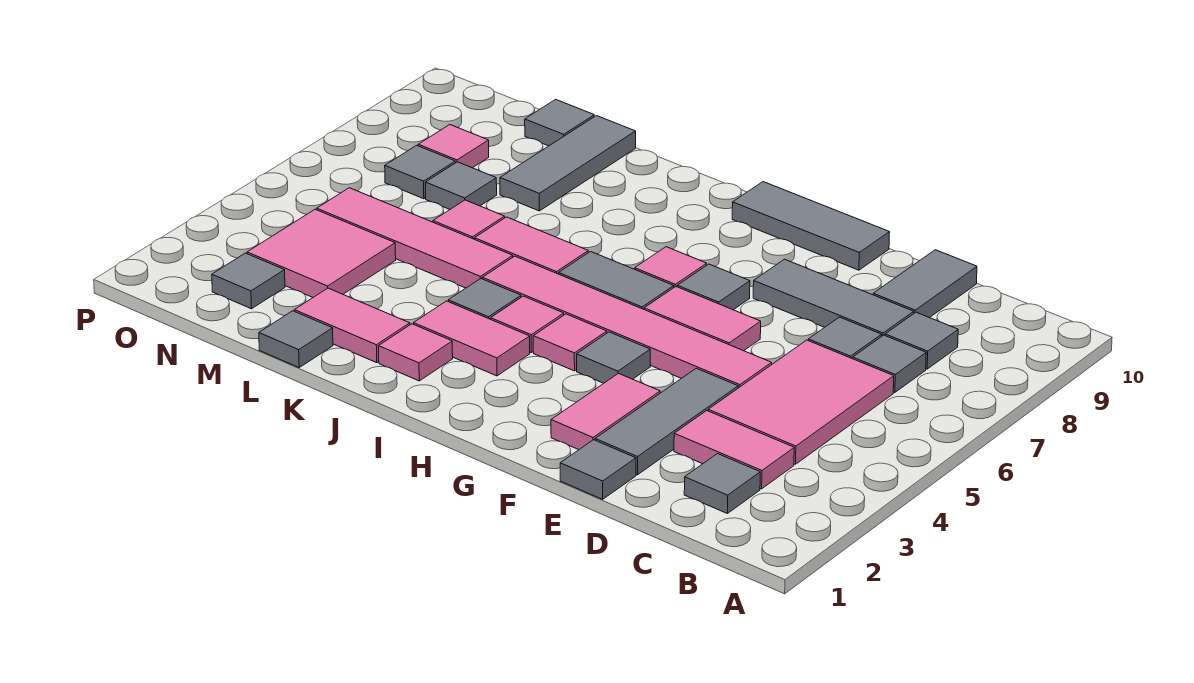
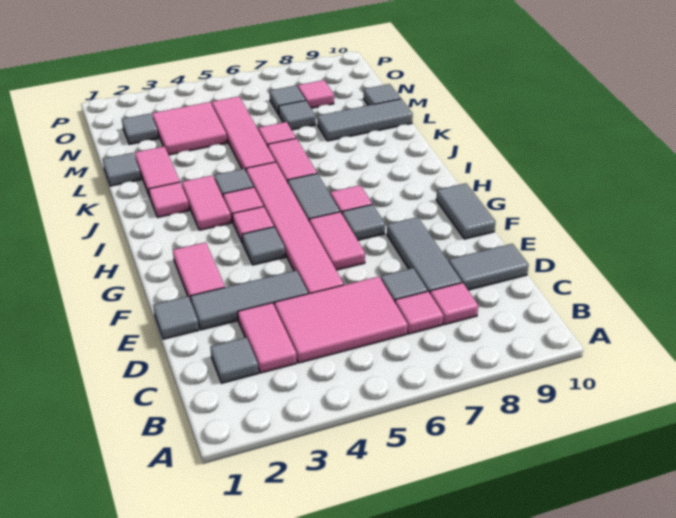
grey 1x1 tile [853,335,926,393] -> pink 1x1 tile [395,291,443,334]
grey 1x1 tile [885,312,958,369] -> pink 1x1 tile [430,283,478,325]
pink 1x2 tile [551,373,660,450] -> pink 1x2 tile turned to [173,242,225,301]
grey 1x3 tile [732,182,890,270] -> grey 1x2 tile [436,183,496,239]

